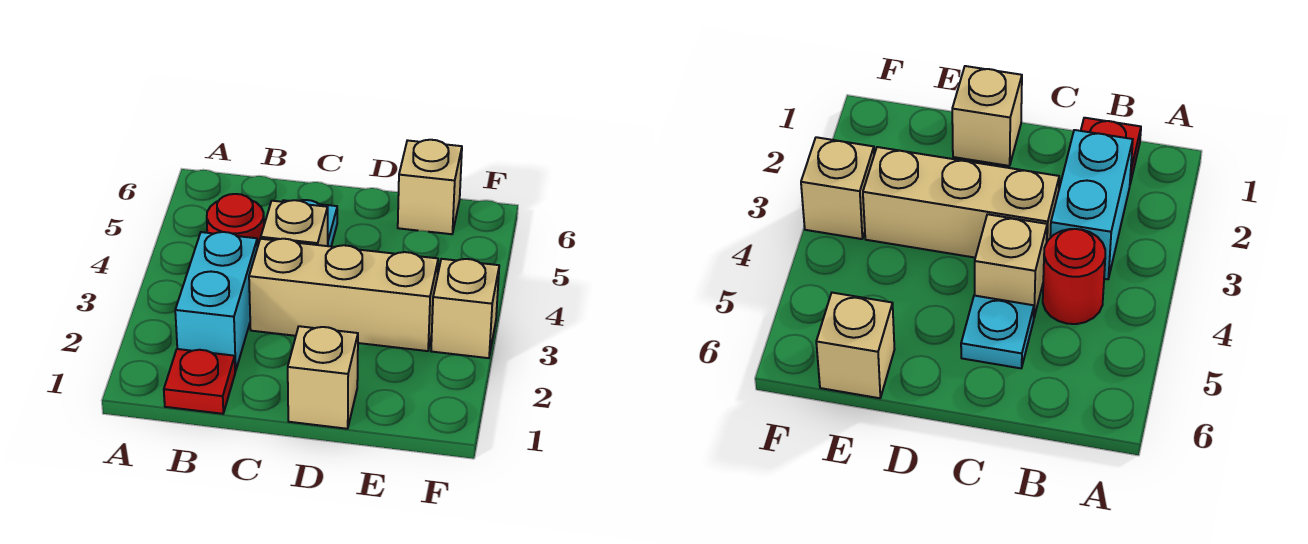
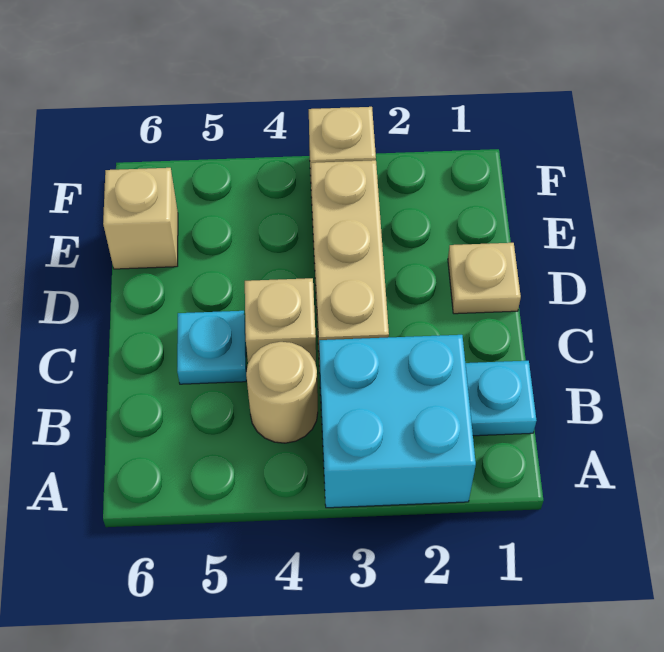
red 1x1 plate [164,349,235,414] -> cyan 1x1 plate [465,361,537,436]
cyan 1x2 brick [175,232,258,371] -> cyan 2x2 brick [319,335,476,508]
red 1x1 round brick [207,194,264,246] -> tan 1x1 round brick [246,342,318,443]
tan 1x1 brick [288,326,358,429] -> tan 1x1 plate [448,243,521,314]

